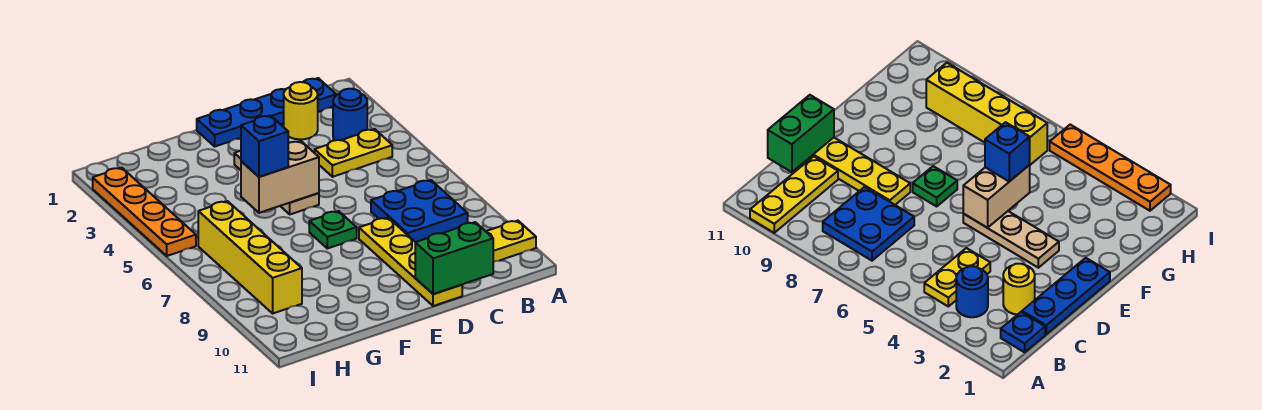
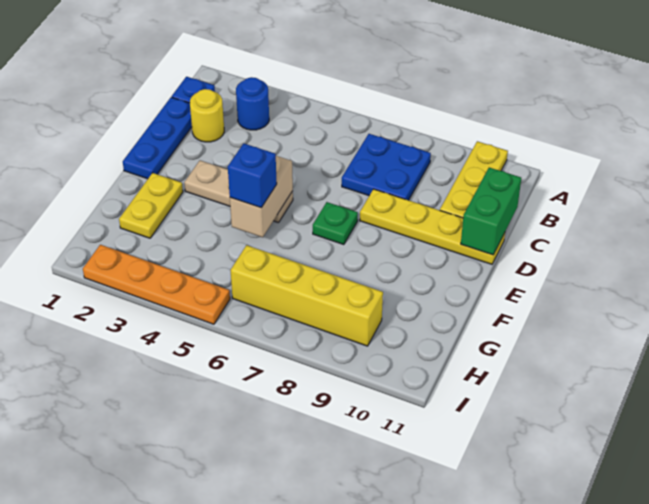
yellow 1x2 plate [315,129,392,177] -> yellow 1x2 plate moved to [119,173,183,238]

